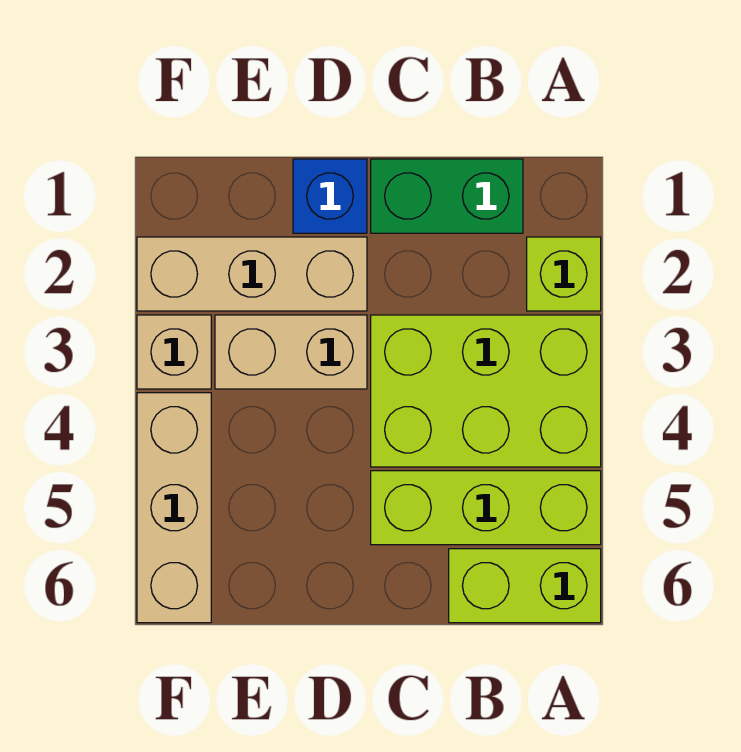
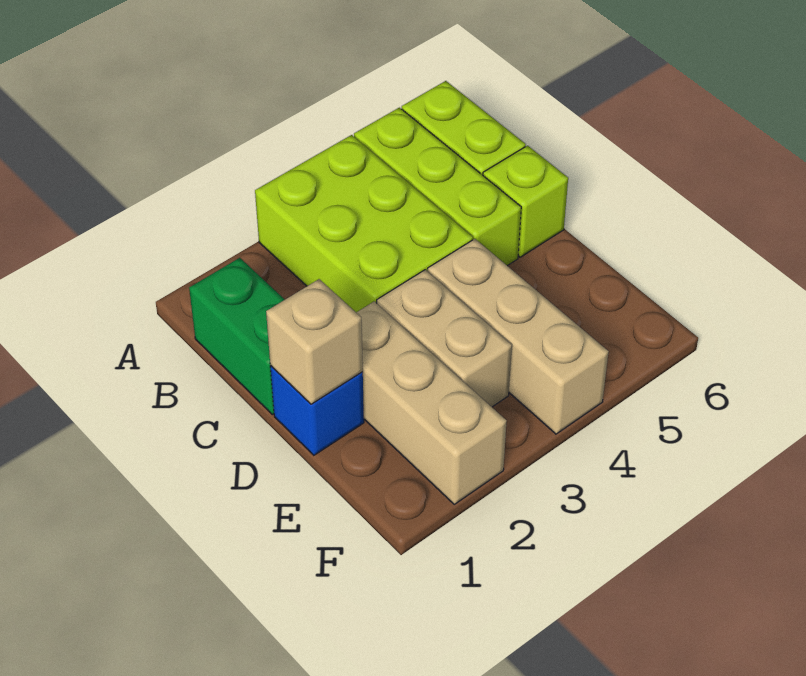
lime 1x1 brick [527,237,601,311] -> lime 1x1 brick moved to [483,146,568,257]
tan 1x1 brick [137,315,211,389] -> tan 1x1 brick moved to [266,279,363,404]
tan 1x3 brick [137,393,211,623] -> tan 1x3 brick turned to [428,239,609,434]

